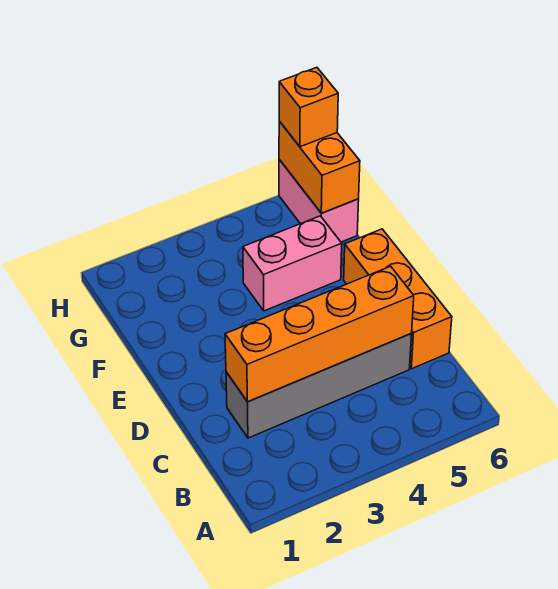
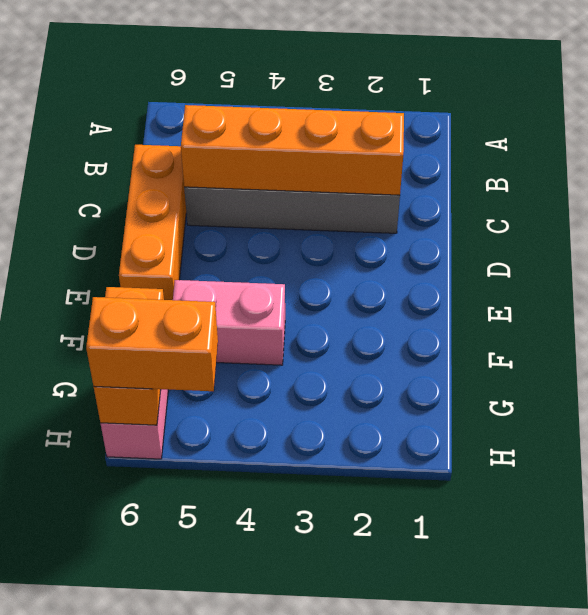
orange 1x1 brick [279,67,338,147] -> orange 1x2 brick [86,297,218,391]

